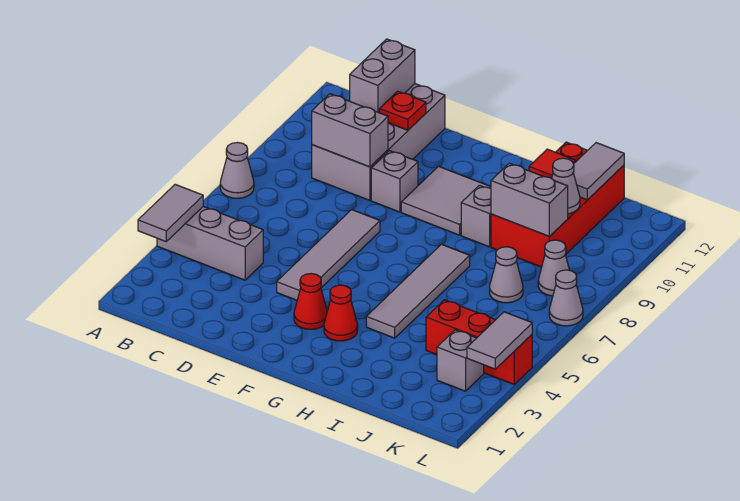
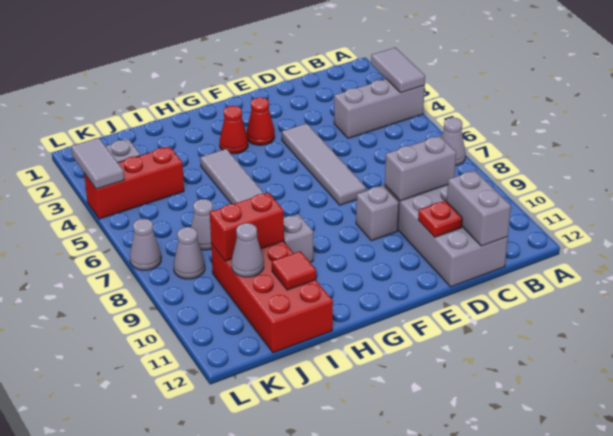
grey 2x2 tile [401,166,491,235] -> none
grey 1x2 brick [491,163,568,237] -> red 1x2 brick [210,193,284,261]
grey 1x2 tile [573,143,624,200] -> none

